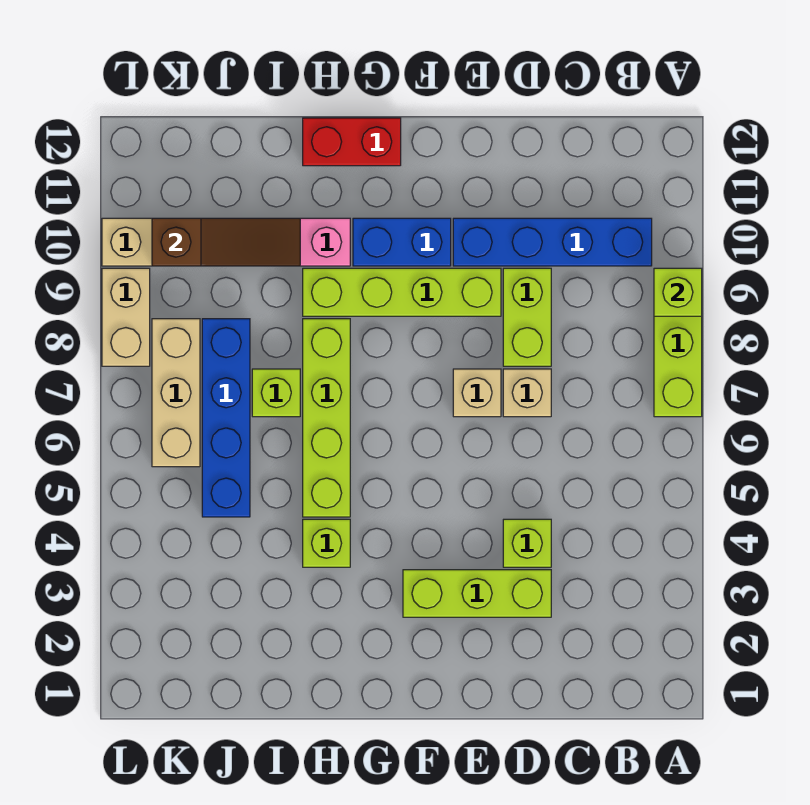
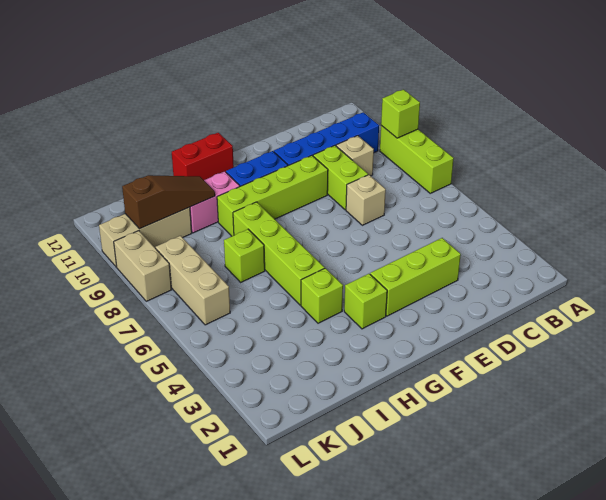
lime 1x1 brick [503,519,551,567] -> lime 1x1 brick moved to [344,274,387,329]
tan 1x1 brick [453,369,501,417] -> tan 1x1 brick moved to [336,136,374,176]
blue 1x4 brick [202,319,250,517] -> none

